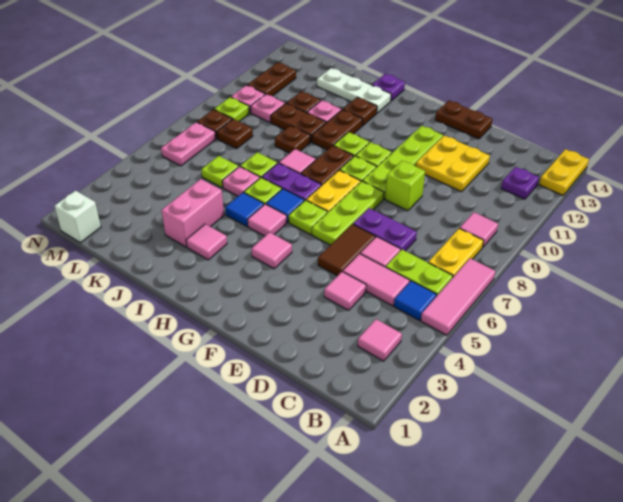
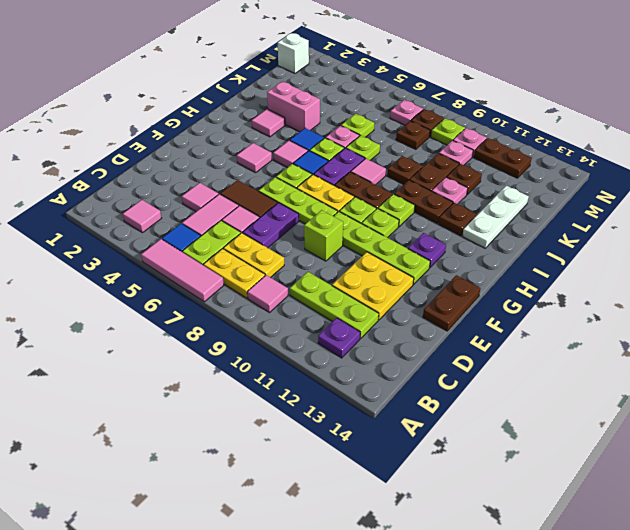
yellow 1x2 plate [539,149,589,195] -> yellow 1x2 plate moved to [223,233,284,278]
none -> lime 1x3 plate [290,272,379,338]
purple 1x1 plate [372,74,405,101] -> purple 1x1 plate moved to [408,233,446,268]
pink 1x2 plate [161,122,216,166] -> pink 1x1 plate [390,100,423,125]

